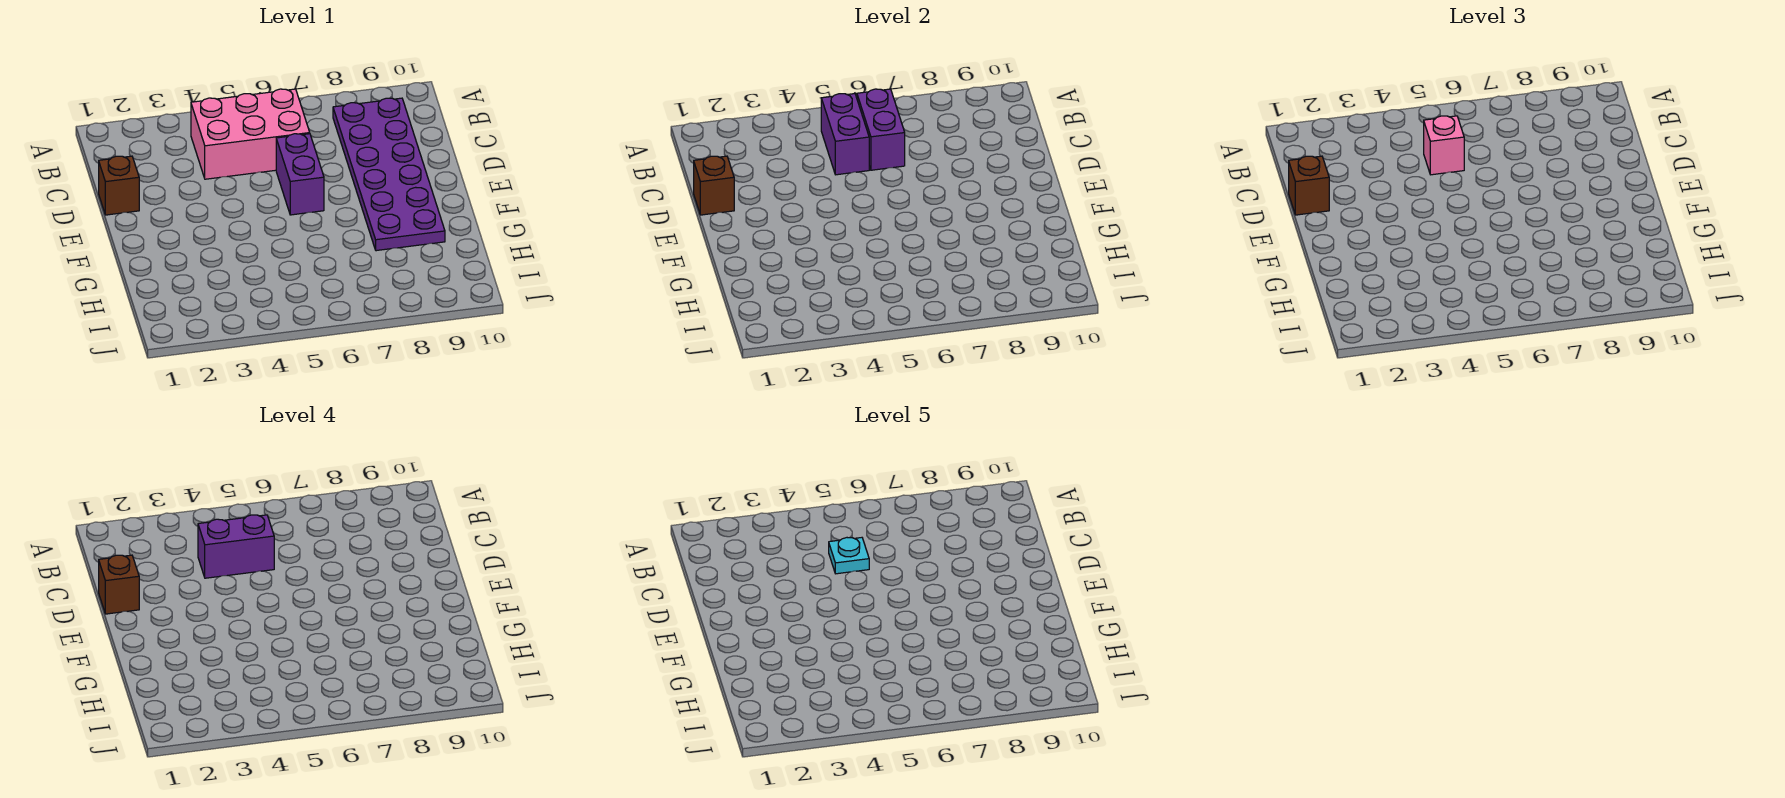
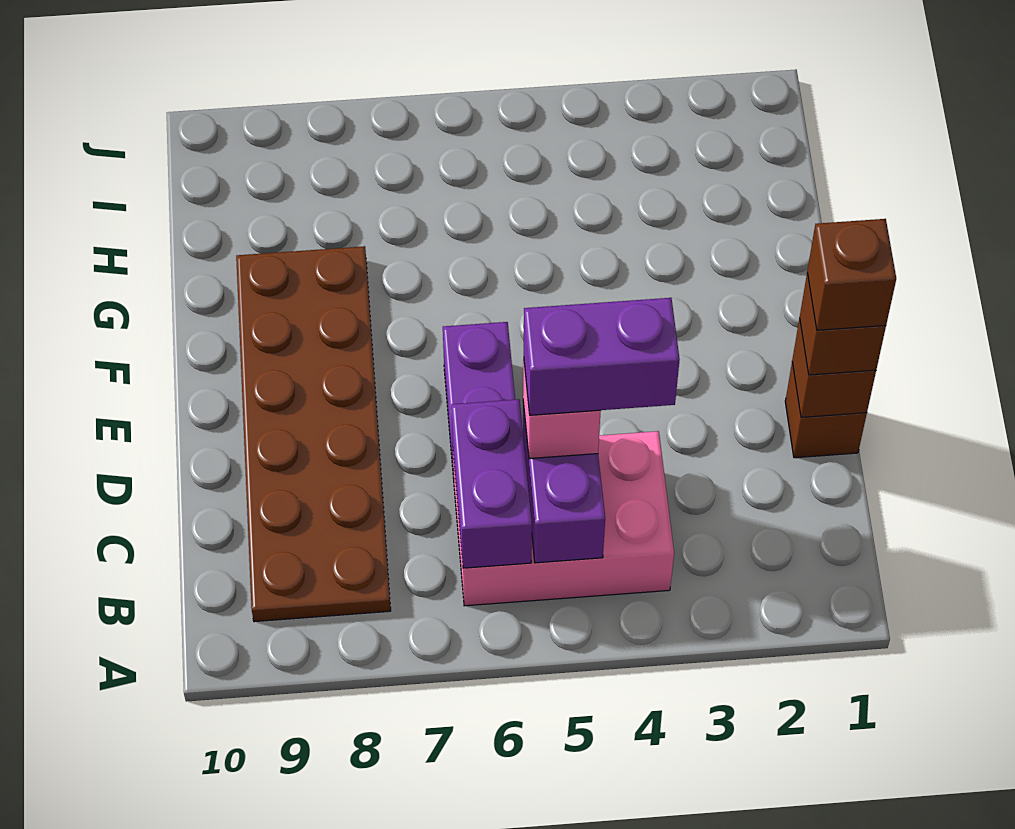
purple 2x6 plate [333,98,445,251] -> brown 2x6 plate [236,246,391,622]
cyan 1x1 plate [829,538,869,574] -> none

